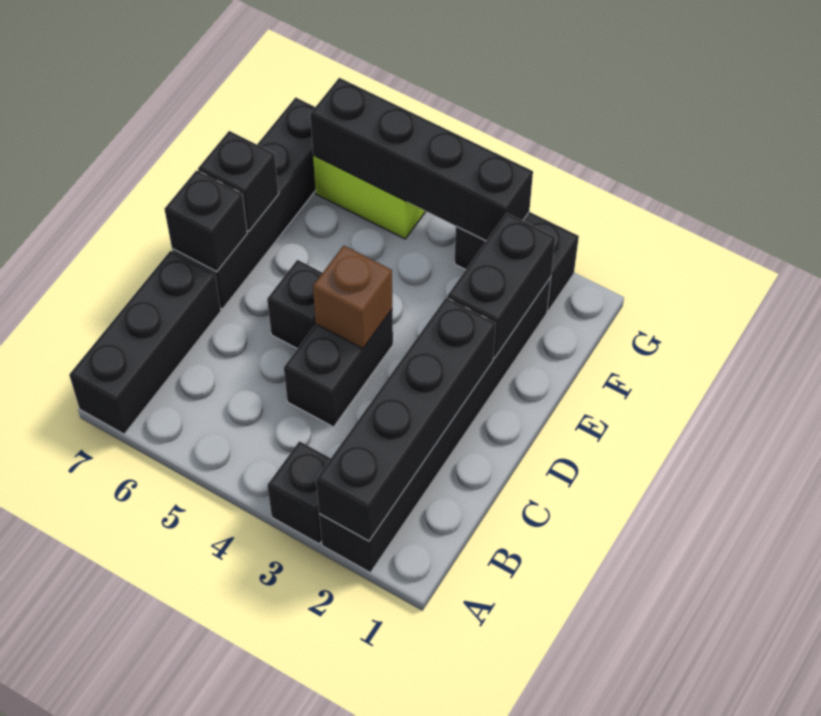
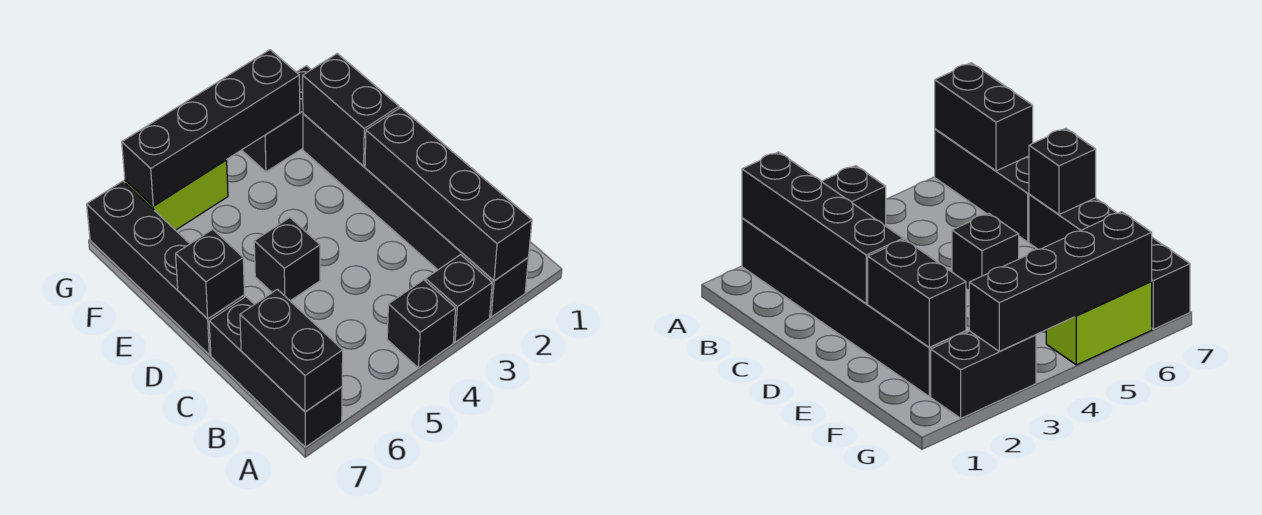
black 1x2 brick [284,309,393,427] -> black 1x2 brick moved to [240,289,343,412]
brown 1x1 brick [313,246,392,349] -> none
black 1x1 brick [198,131,279,231] -> black 1x1 brick moved to [387,280,456,368]

